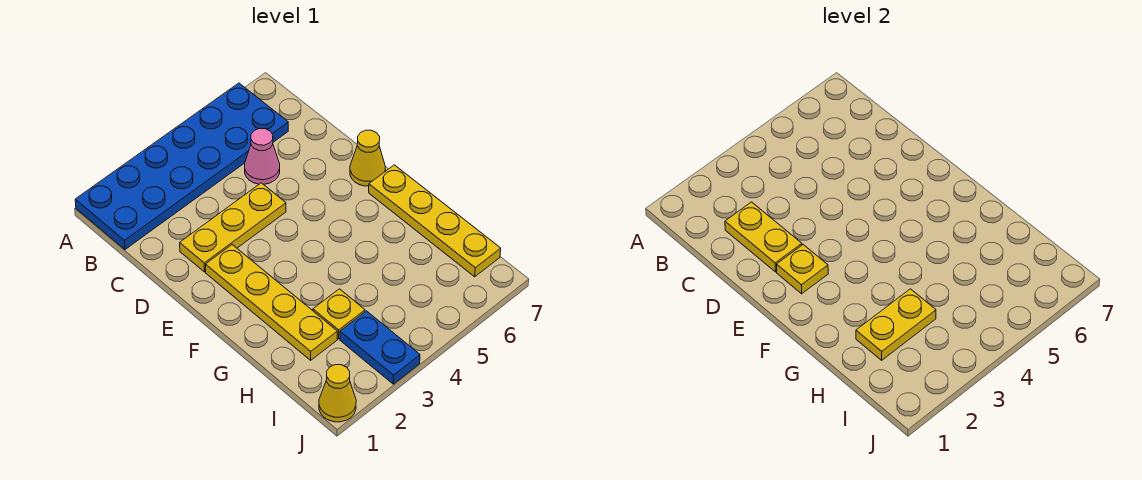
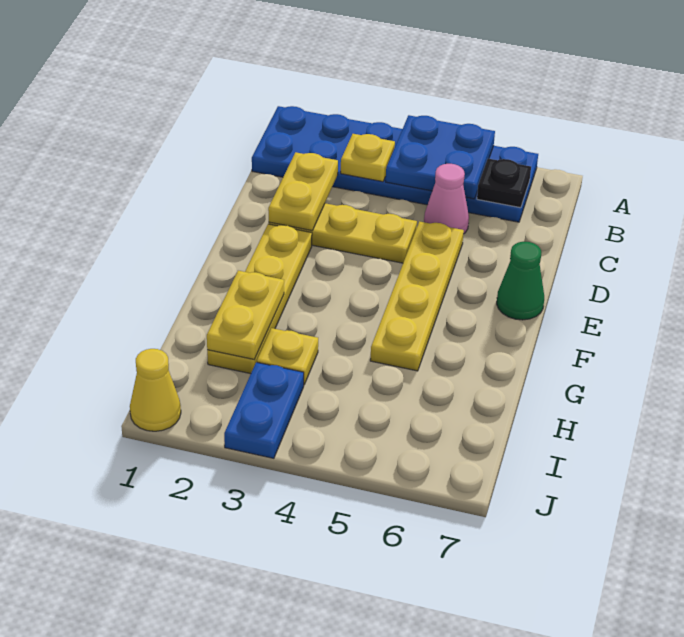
none -> blue 2x2 plate [386,115,495,199]
none -> black 1x1 plate [477,159,531,208]
yellow 1x1 plate [777,245,828,294] -> yellow 1x1 plate moved to [341,134,395,182]
yellow 1x1 cone [350,130,385,186] -> green 1x1 cone [497,242,544,320]
yellow 1x4 plate [369,165,501,277] -> yellow 1x4 plate moved to [370,221,464,371]
yellow 1x2 plate [856,289,936,360] -> yellow 1x2 plate turned to [207,270,284,359]

